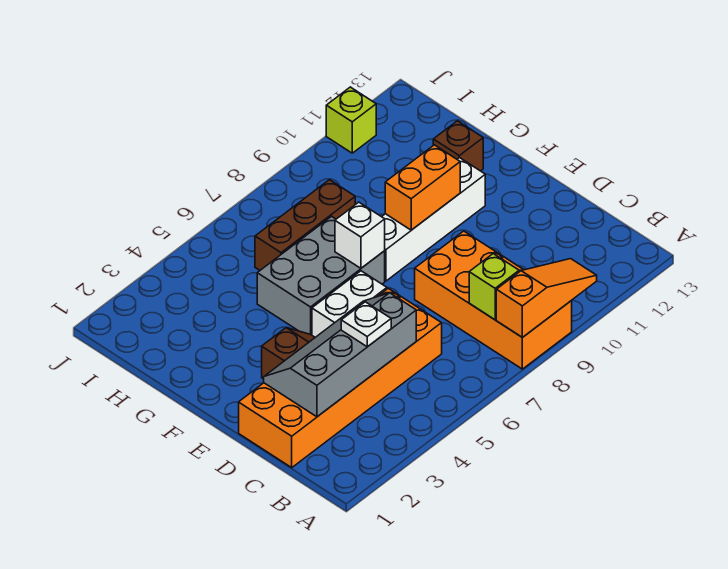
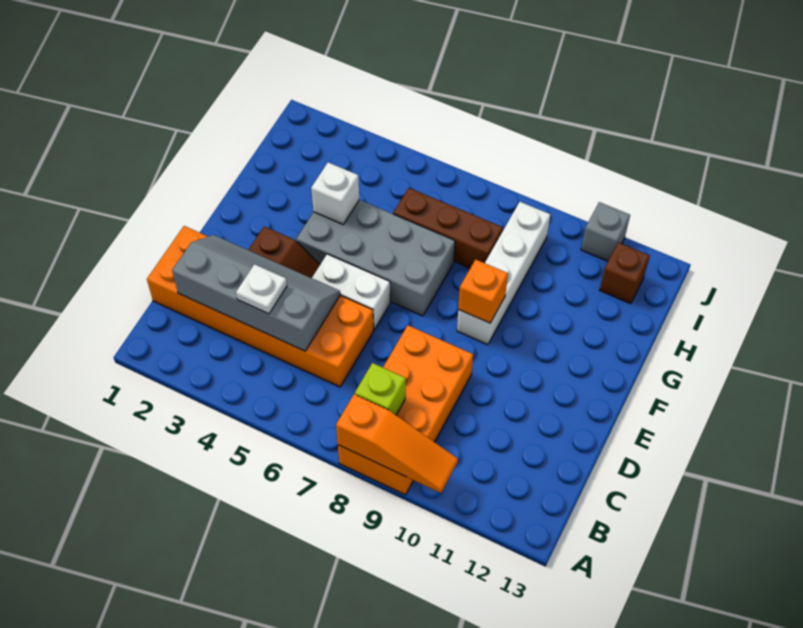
grey 2x3 brick [257,216,385,335] -> grey 2x4 brick [296,200,455,316]
white 1x1 brick [335,202,385,268] -> white 1x1 brick moved to [311,162,359,224]
white 1x4 brick [382,158,485,281] -> white 1x4 brick turned to [457,202,550,345]
orange 1x2 brick [385,145,460,230] -> orange 1x1 brick [458,260,508,323]
brown 1x1 brick [433,121,483,171] -> brown 1x1 brick moved to [600,242,650,304]
lime 1x1 brick [326,87,376,153] -> grey 1x1 brick [581,202,630,261]

